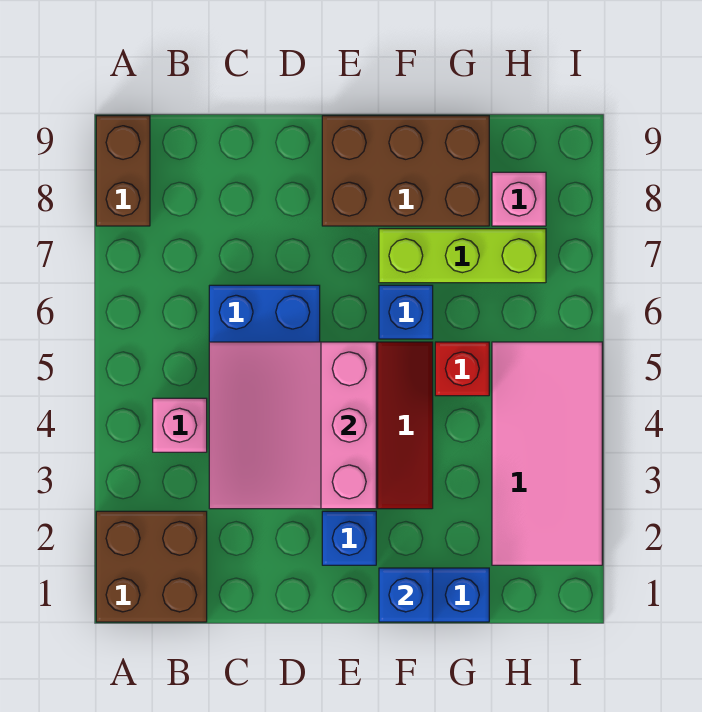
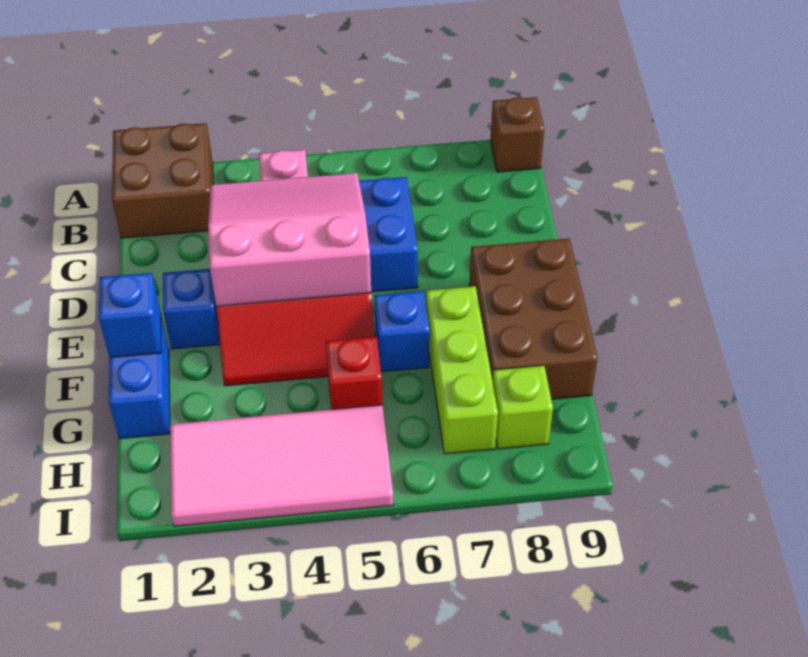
brown 1x2 brick [96,116,150,226] -> brown 1x1 brick [491,97,544,172]
pink 1x1 brick [492,172,546,226] -> lime 1x1 brick [492,365,553,449]

